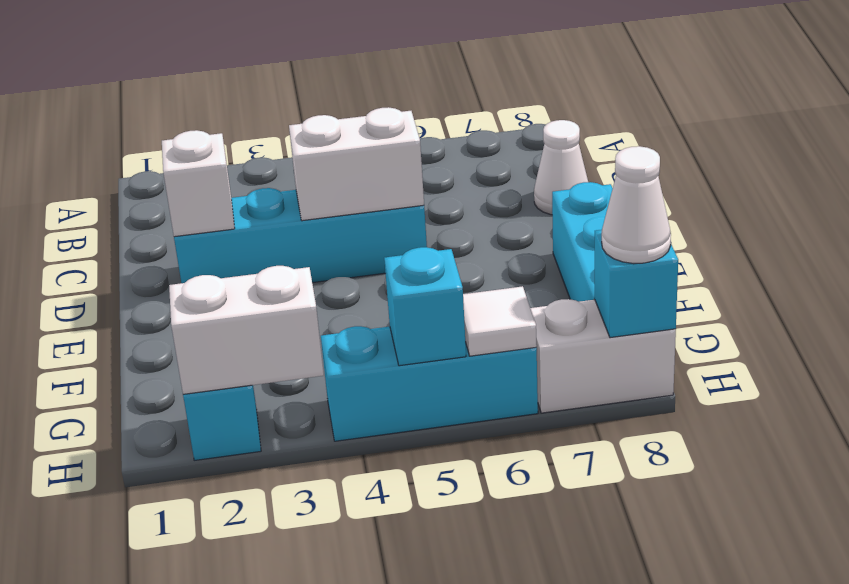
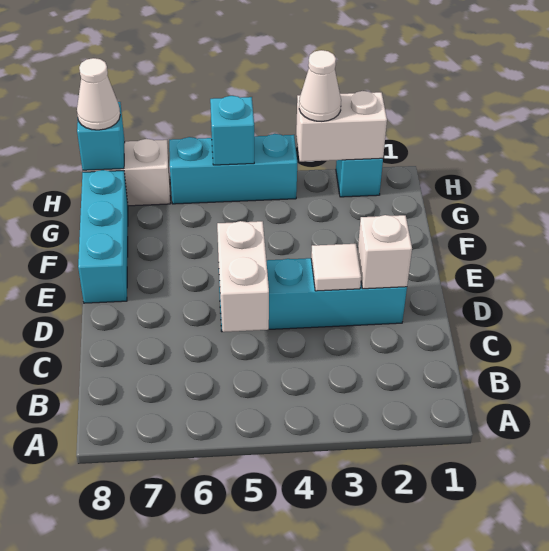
white 1x1 cone [534,120,588,215] -> white 1x1 cone moved to [299,50,341,121]
white 1x2 brick [289,107,424,221] -> white 1x2 brick turned to [217,221,269,332]
white 1x1 tile [463,286,537,356] -> white 1x1 tile moved to [311,244,361,291]

